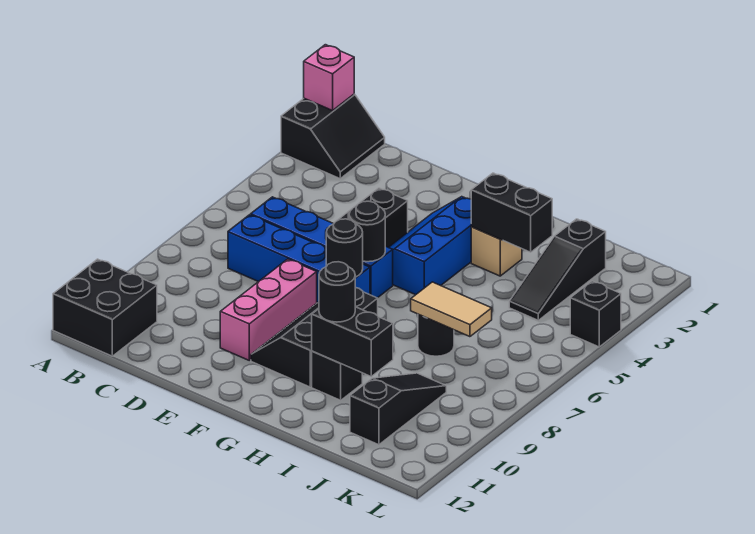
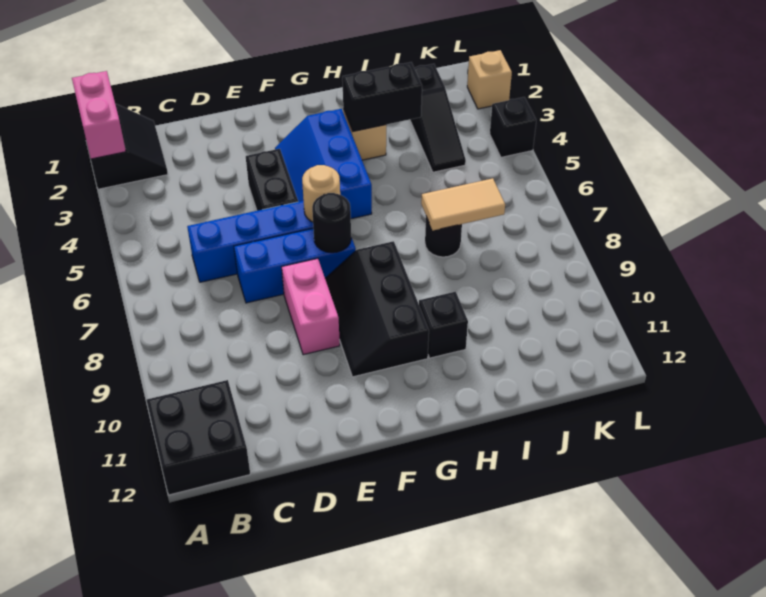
pink 1x1 brick [304,45,354,111] -> pink 1x2 brick [72,71,126,159]
blue 1x4 brick [228,215,370,303] -> blue 1x3 brick [234,229,356,303]
pink 1x3 brick [220,259,317,360] -> pink 1x2 brick [282,258,340,355]
black 1x1 round brick [349,201,385,262] -> tan 1x1 round brick [302,165,340,222]
black 1x2 brick [312,307,393,376] -> none
black 1x1 round brick [319,262,355,322] -> none
black 1x3 slope [350,373,446,445] -> none
none -> tan 1x1 brick [467,50,512,109]

